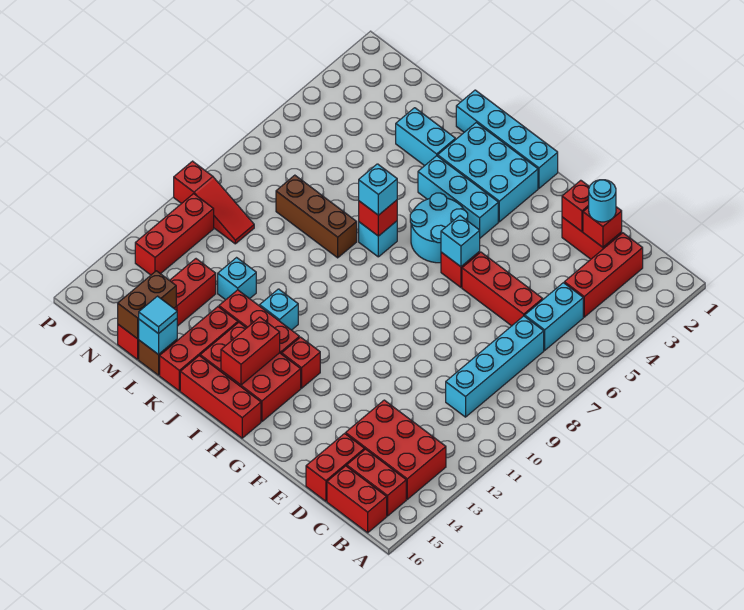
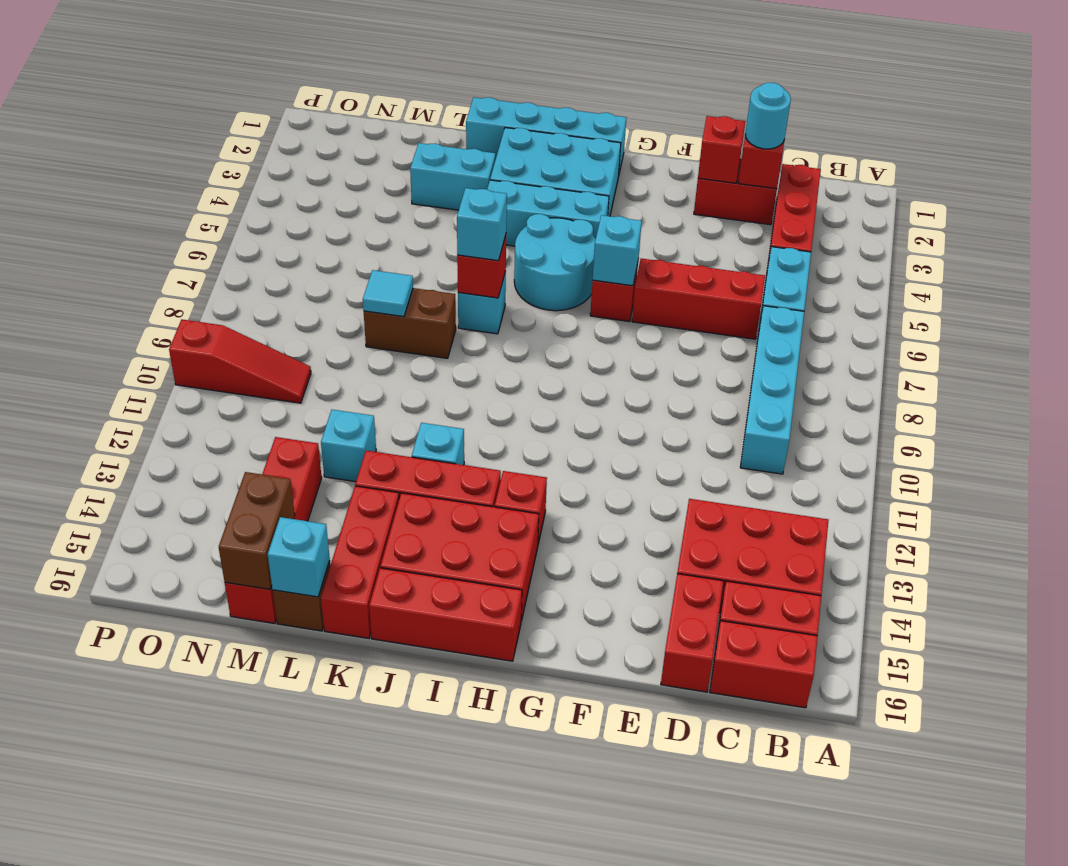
red 1x2 brick [221,317,280,385] -> none
brown 1x3 brick [276,175,357,258] -> brown 1x2 brick [364,288,456,358]
cyan 1x1 tile [139,296,177,334] -> cyan 1x1 tile moved to [363,270,413,317]
red 1x3 brick [135,194,214,275] -> none

